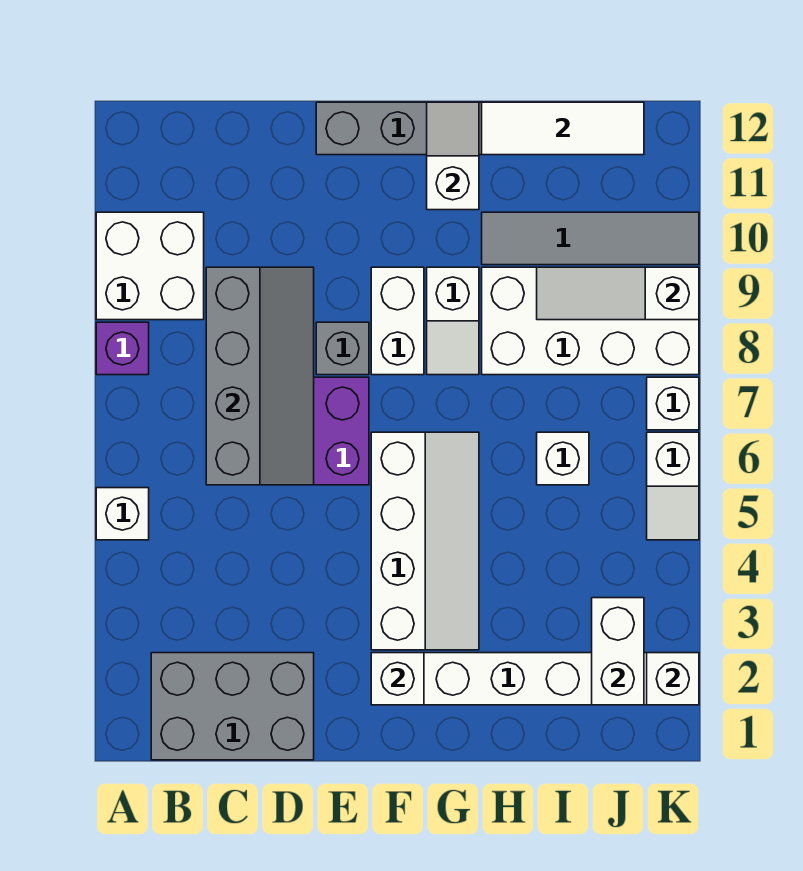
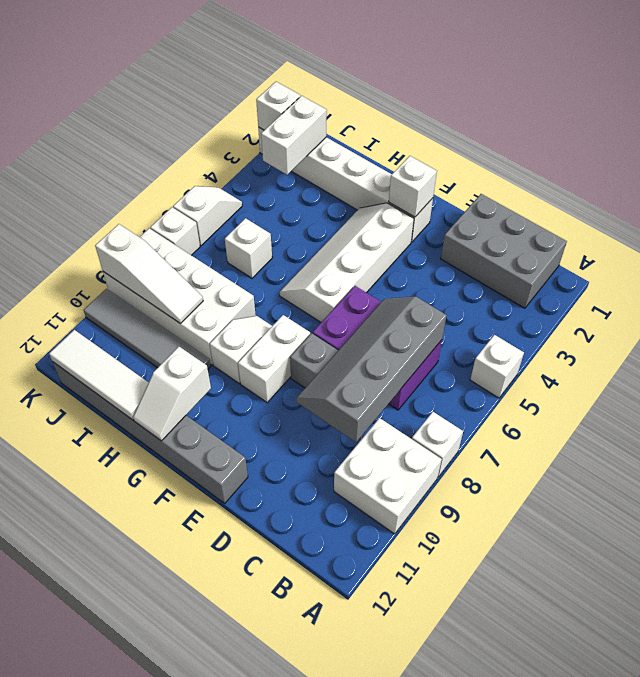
purple 1x1 brick [96,322,149,375] -> white 1x1 brick [412,412,463,477]

